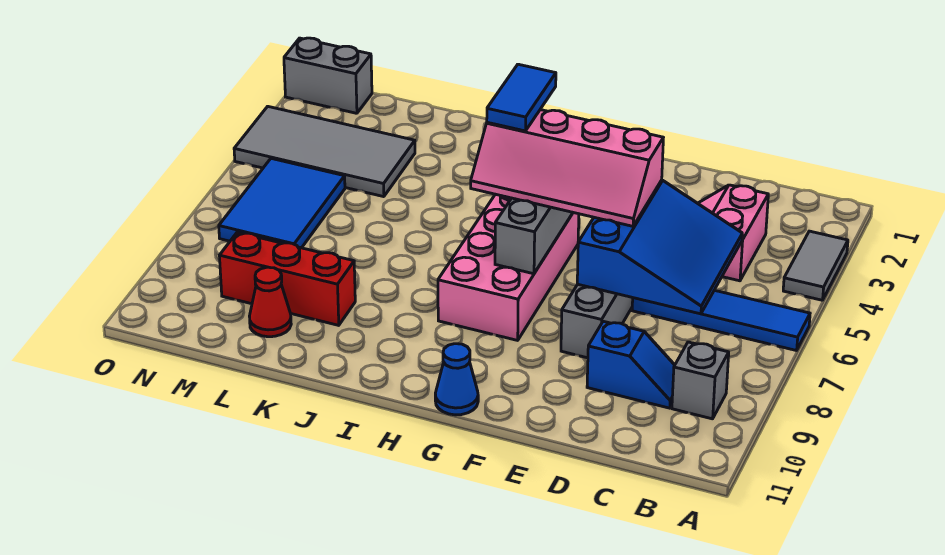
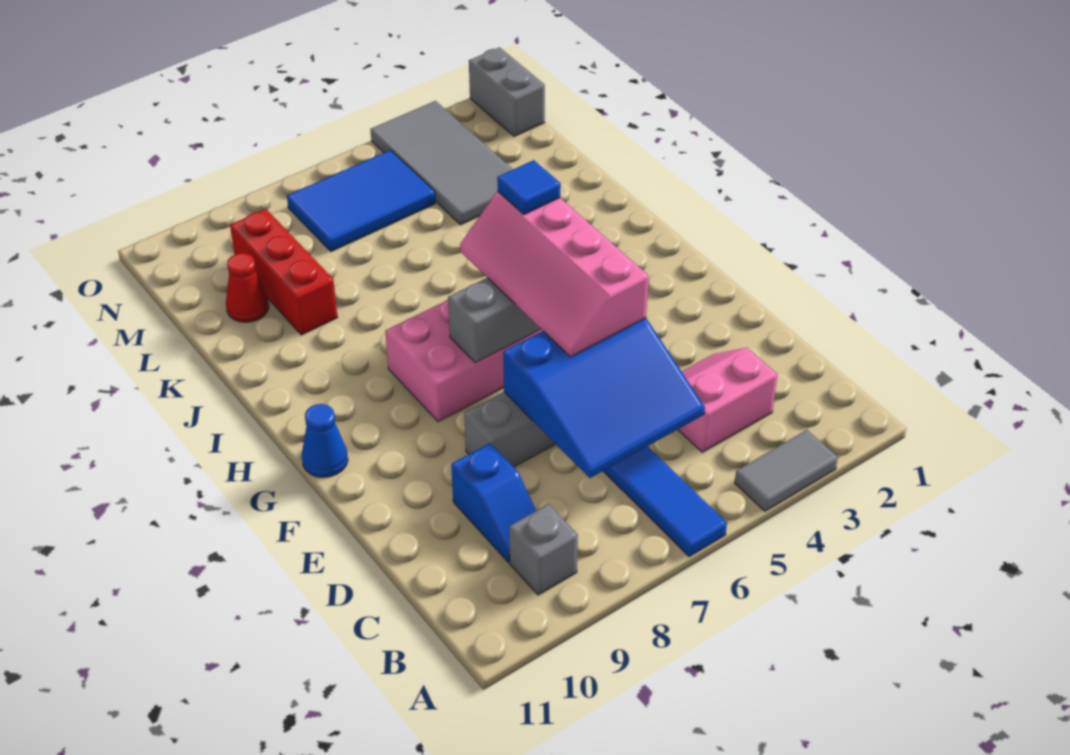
blue 1x2 tile [487,64,556,131] -> blue 1x1 tile [497,160,561,214]

